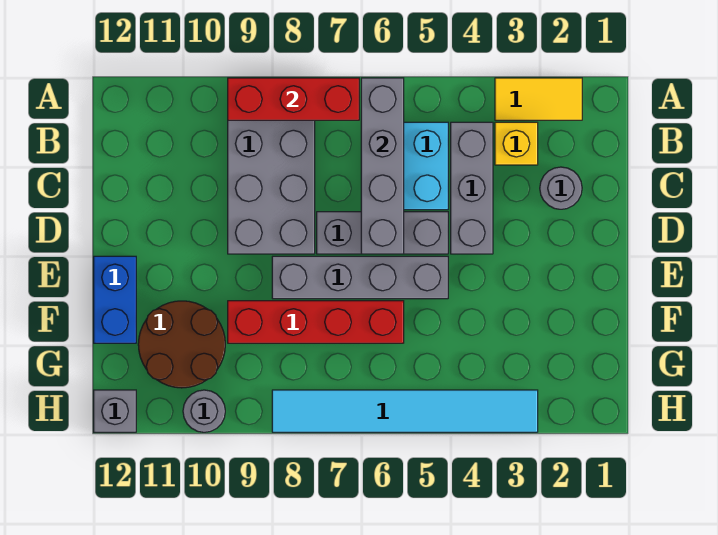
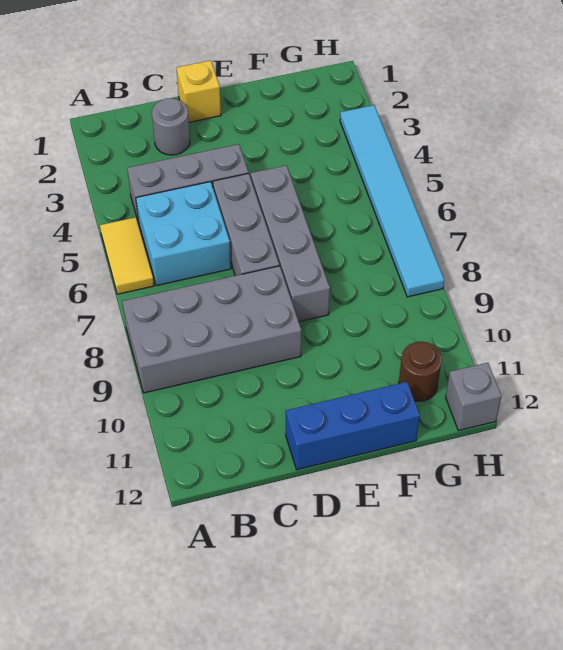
yellow 1x2 tile [495,78,582,120] -> yellow 1x2 tile moved to [100,217,154,294]
grey 1x4 brick [361,78,404,254] -> none
red 1x3 brick [228,78,359,120] -> none
yellow 1x1 brick [495,122,538,165] -> yellow 1x1 brick moved to [177,60,221,122]
blue 1x2 brick [94,256,136,343] -> blue 1x3 brick [286,382,420,470]
red 1x4 brick [228,301,404,343] -> none
brown 2x2 round brick [138,301,225,388] -> brown 1x1 round brick [399,342,442,401]
grey 1x1 round brick [183,390,225,432] -> none

